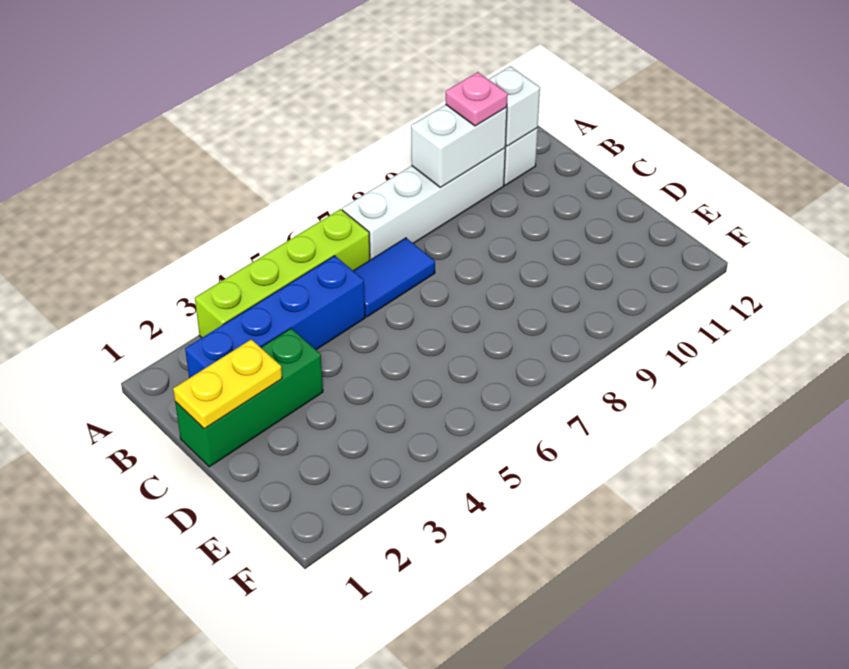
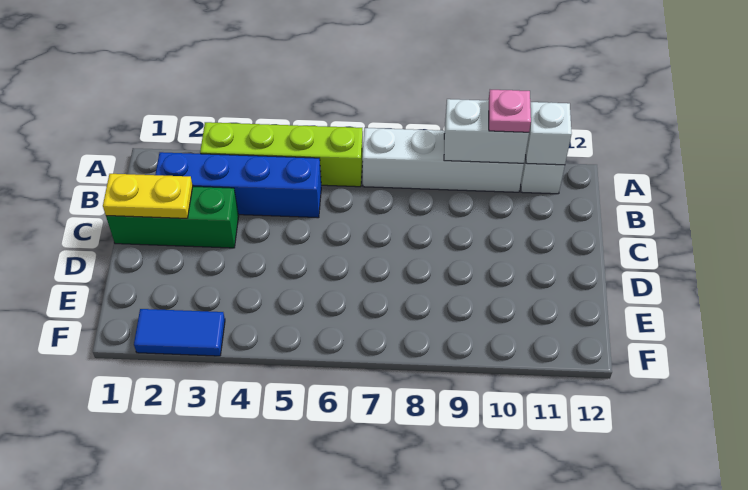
blue 1x2 tile [354,238,435,317] -> blue 1x2 tile moved to [134,309,225,356]

